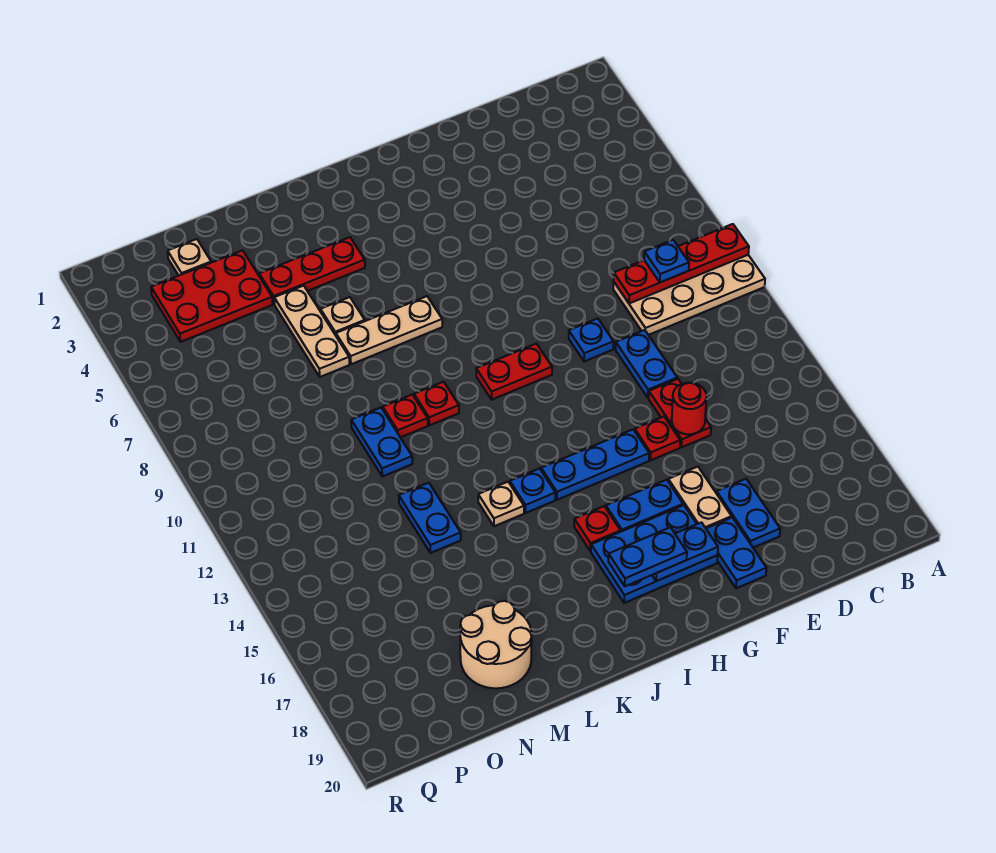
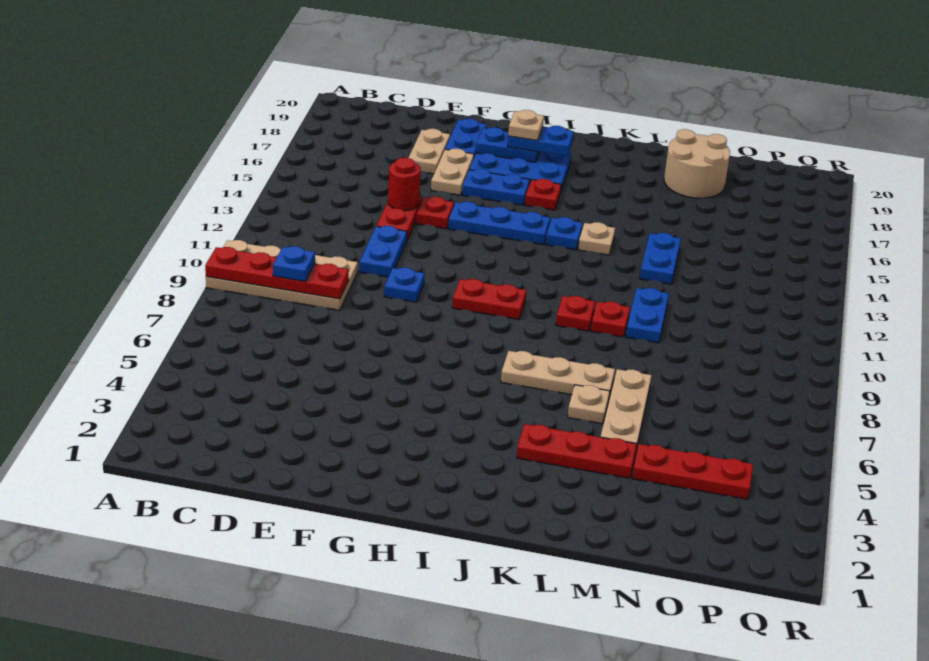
blue 1x2 plate [717,479,780,548] -> tan 1x2 plate [409,129,450,174]
red 2x3 plate [151,250,272,342] -> red 1x3 plate [632,444,753,499]
tan 1x1 plate [168,239,211,276] -> tan 1x1 plate moved to [508,110,544,140]

